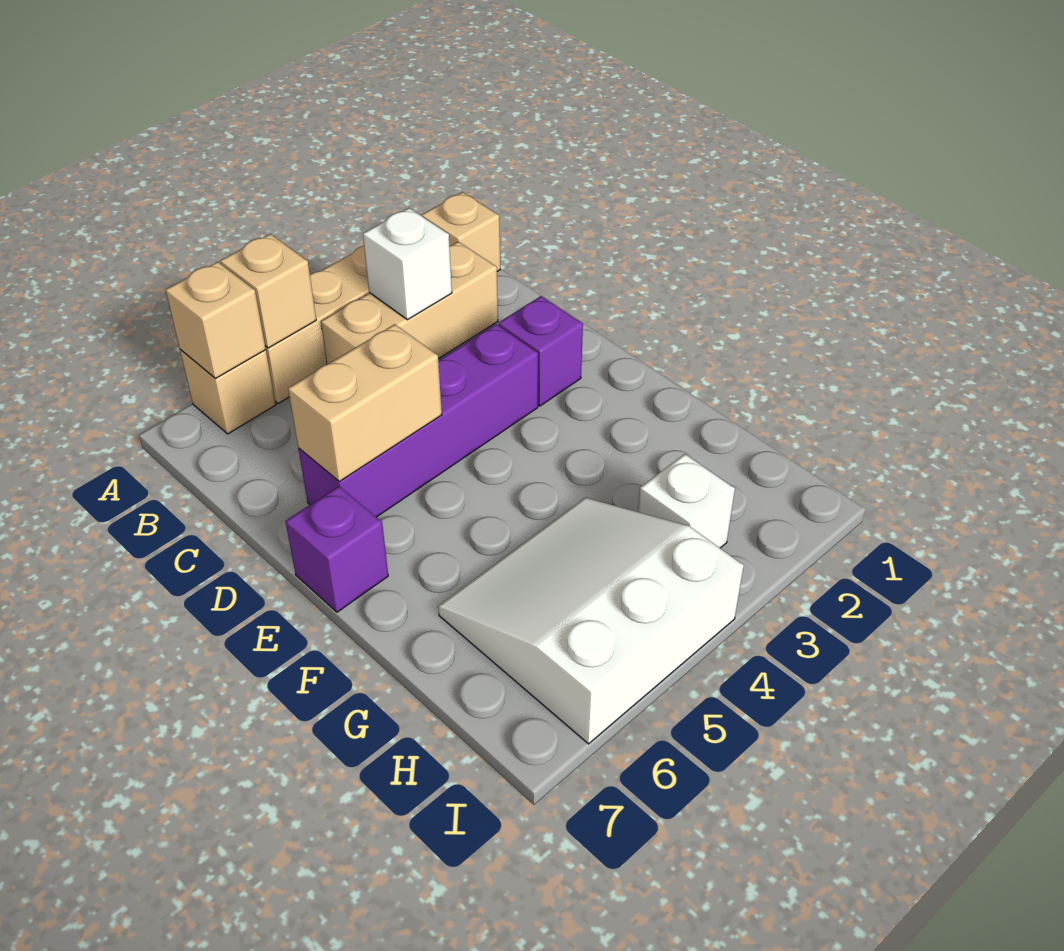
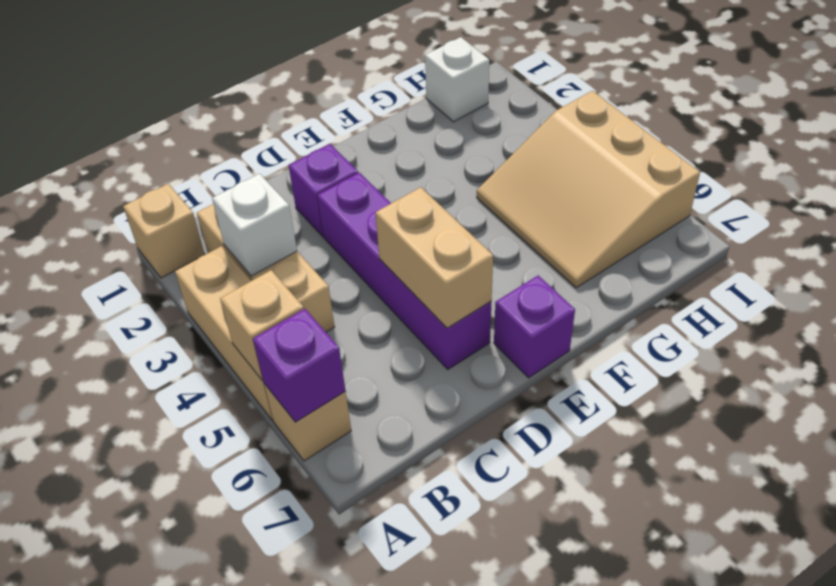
tan 1x1 brick [166,262,266,379] -> purple 1x1 brick [253,309,345,422]
white 3x3 slope [438,498,744,744] -> tan 3x3 slope [477,91,700,288]
white 1x1 brick [638,454,735,548] -> white 1x1 brick moved to [425,37,489,122]

